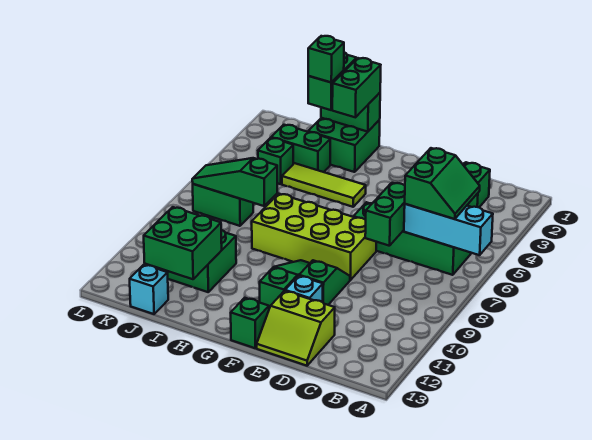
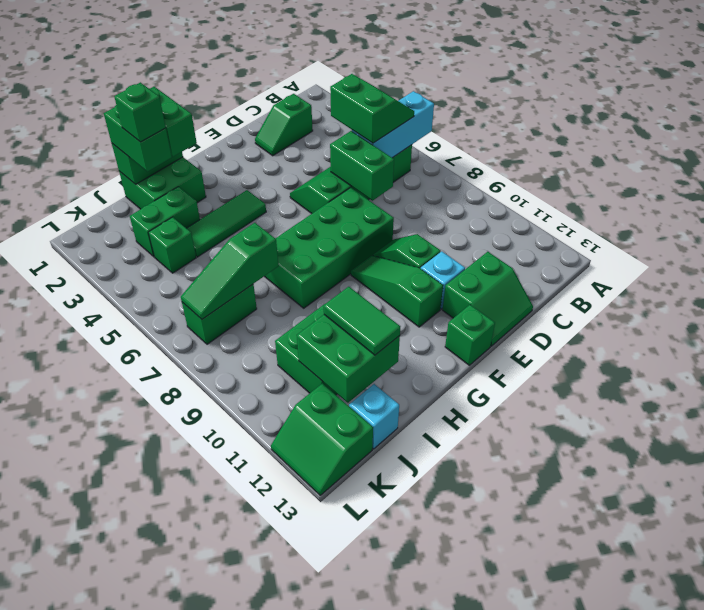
lime 2x2 slope [257,291,335,366] -> green 2x2 slope [443,252,533,346]
lime 2x4 brick [252,194,376,280] -> green 2x4 brick [264,188,394,308]
lime 1x3 tile [282,163,366,207] -> green 1x3 tile [187,190,266,257]
none -> green 1x2 tile [324,287,400,355]
none -> green 2x2 slope [271,384,373,495]

